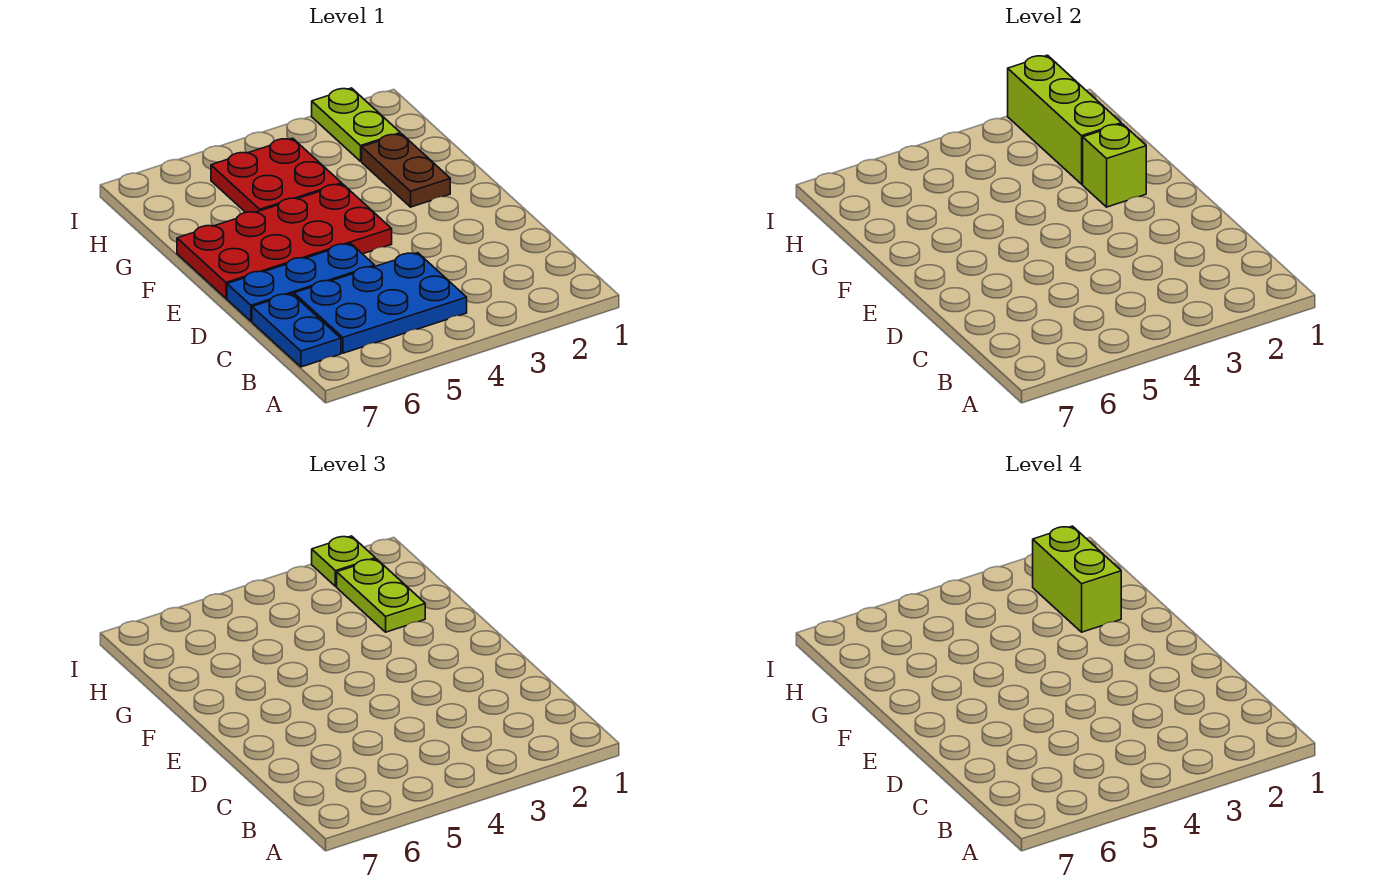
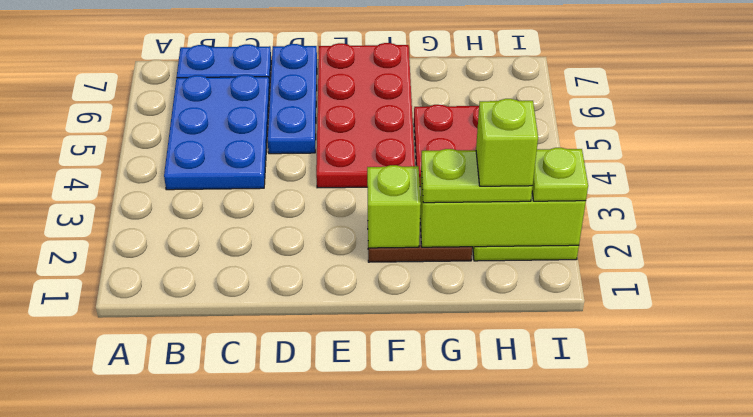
lime 1x2 brick [1033,526,1121,632] -> lime 1x1 brick [476,99,538,186]

